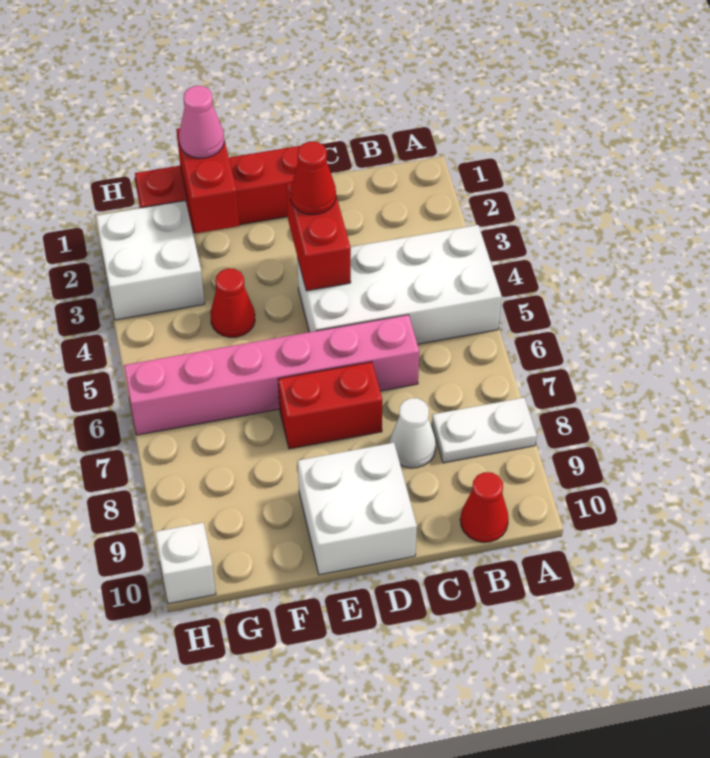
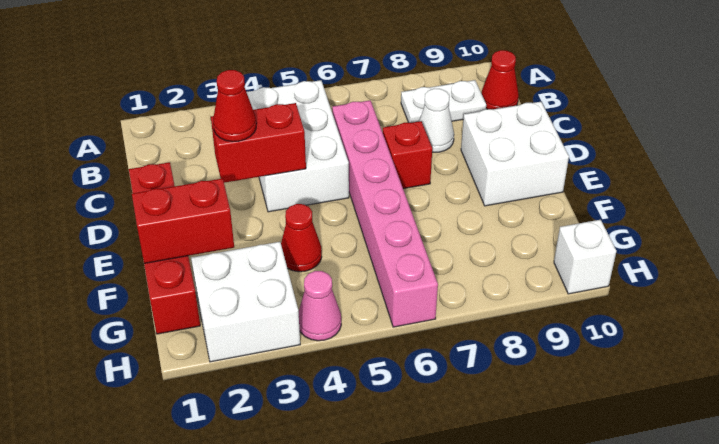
white 2x4 brick [297,225,502,344] -> white 2x3 brick [247,80,349,212]
white 1x2 plate [432,398,537,463] -> white 1x2 plate turned to [401,80,486,123]
red 1x2 brick [278,362,382,449] -> red 1x1 brick [383,121,432,189]
pink 1x1 cone [179,86,224,158] -> pink 1x1 cone moved to [299,271,341,341]

